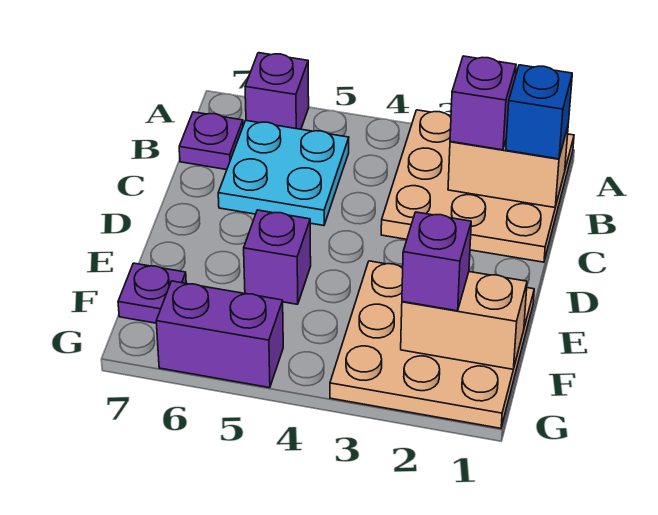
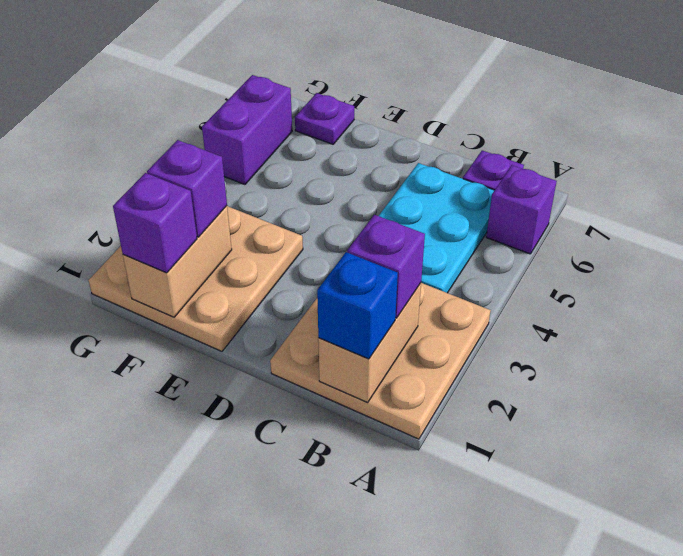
cyan 2x2 plate [218,121,349,226] -> cyan 2x3 plate [379,163,495,293]
purple 1x1 brick [244,210,311,304] -> purple 1x1 brick moved to [113,173,197,273]

